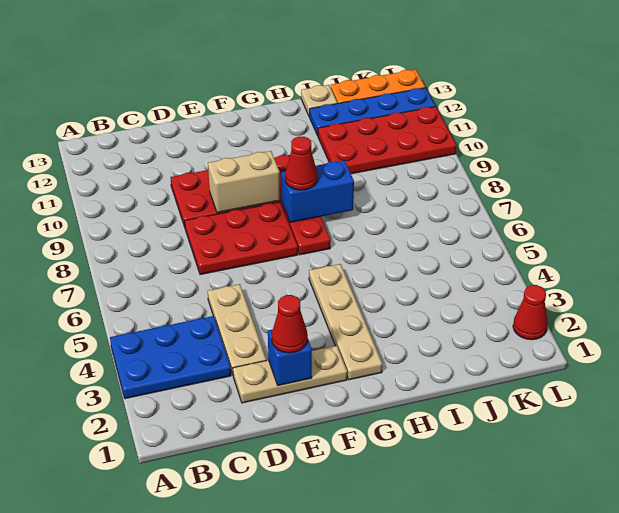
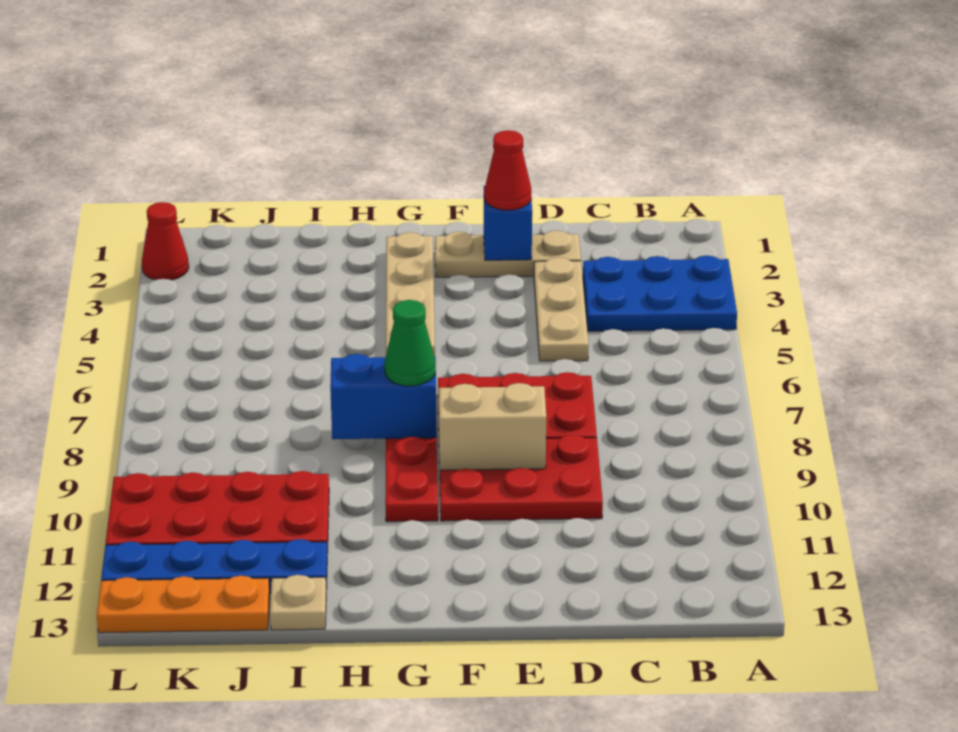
red 1x1 cone [285,137,318,190] -> green 1x1 cone [384,300,436,386]

